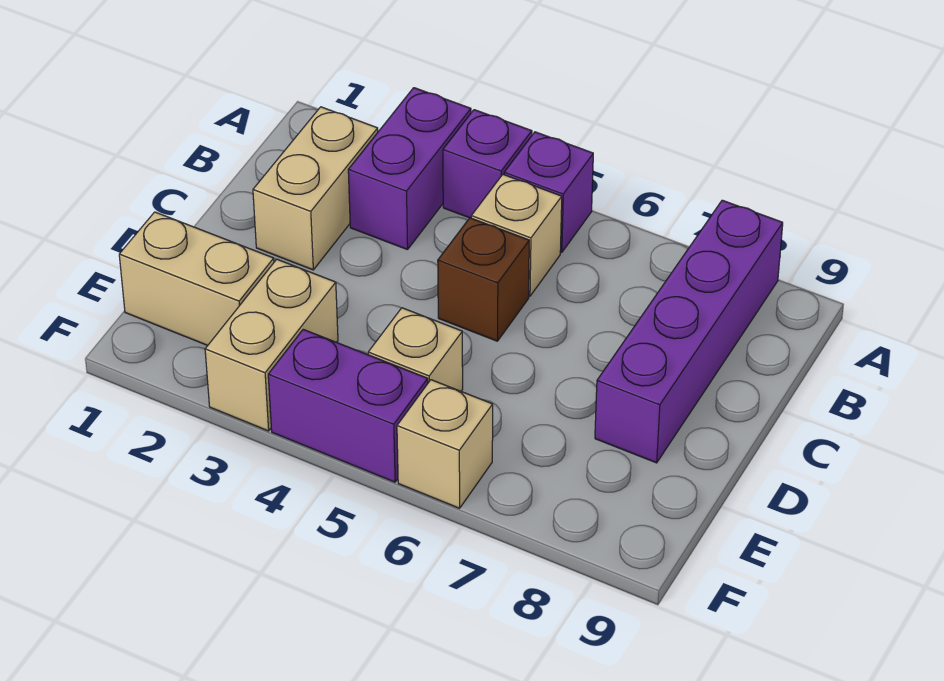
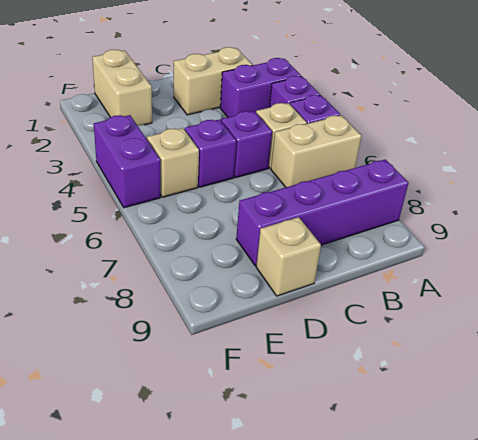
brown 1x1 brick [438,218,529,341] -> purple 1x1 brick [221,111,272,178]
none -> purple 1x1 brick [185,119,236,187]
tan 1x2 brick [205,259,338,431] -> tan 1x2 brick moved to [271,115,361,187]
tan 1x1 brick [397,380,493,508] -> tan 1x1 brick moved to [256,217,321,296]

